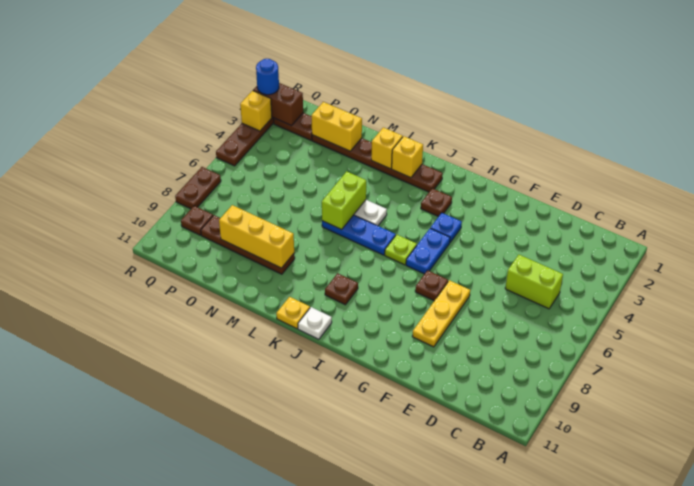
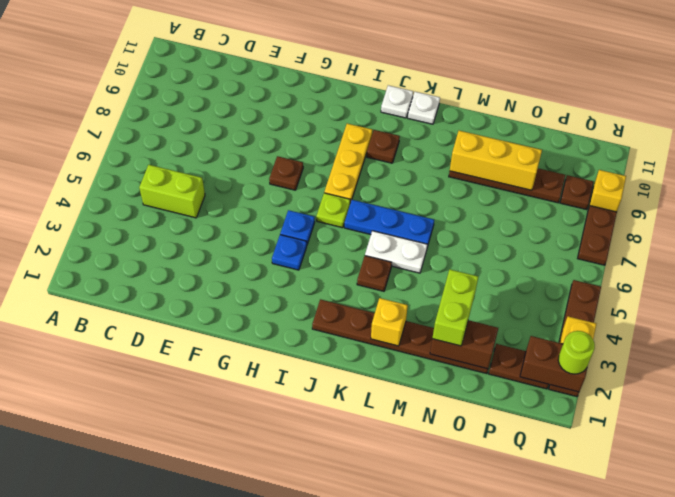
yellow 1x3 plate [412,280,470,347] -> yellow 1x3 plate moved to [324,124,372,203]
blue 1x2 plate [406,228,450,274] -> blue 1x1 plate [280,210,315,244]
brown 1x1 plate [421,188,452,217] -> brown 1x1 plate moved to [357,256,392,291]
yellow 1x1 brick [392,136,423,178] -> yellow 1x1 brick moved to [589,170,626,212]
yellow 1x1 plate [276,297,310,329] -> white 1x1 plate [408,92,440,124]
lime 1x2 brick [322,171,366,230] -> lime 1x2 brick moved to [432,270,478,346]
yellow 1x2 brick [311,102,362,151] -> brown 1x2 brick [430,320,498,369]
blue 1x1 round brick [256,59,279,95] -> lime 1x1 round brick [558,331,595,374]

